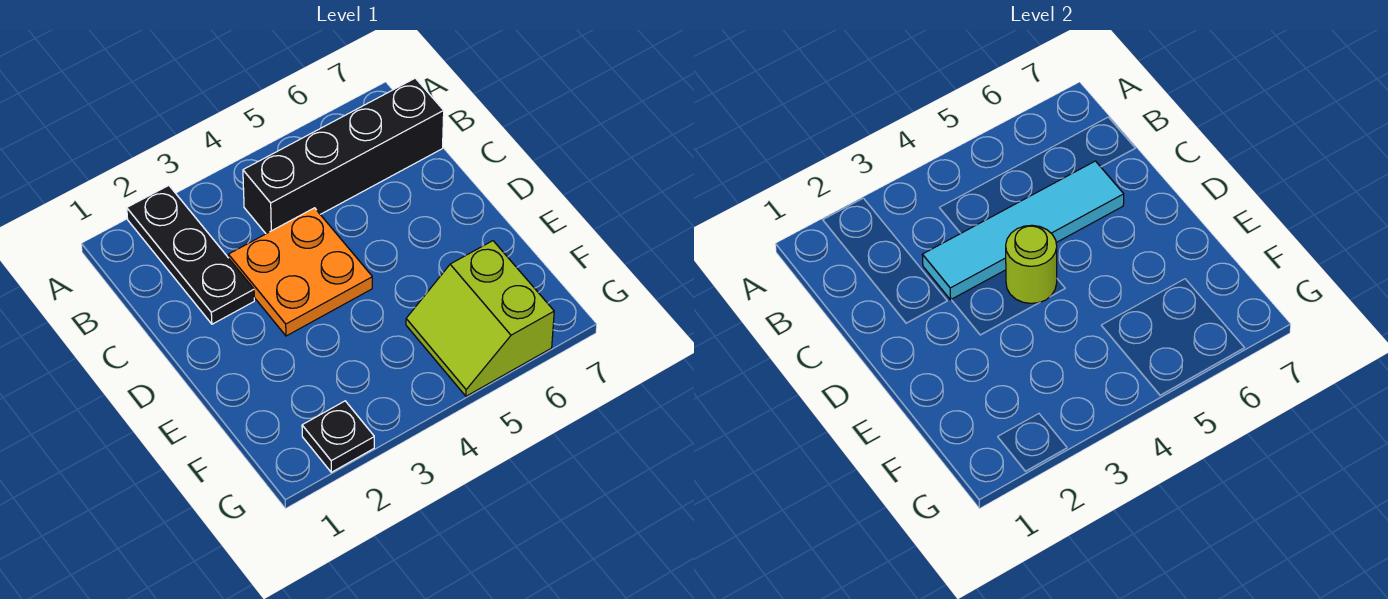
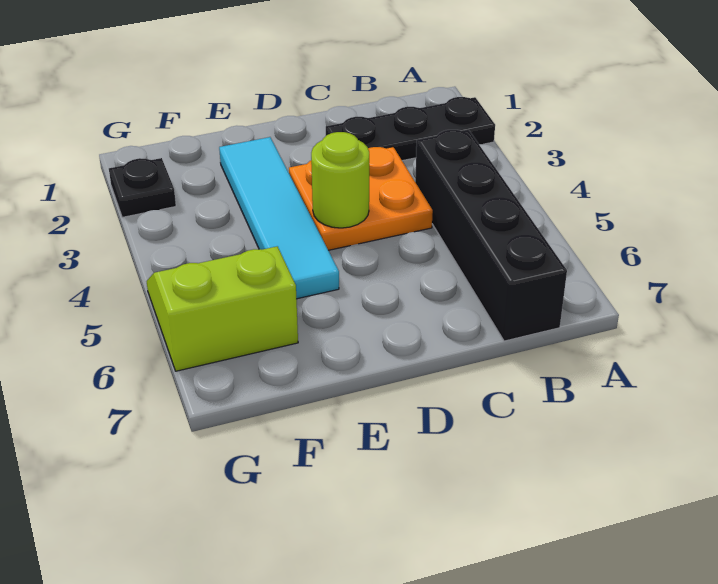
cyan 1x4 tile [922,161,1124,300] -> cyan 1x4 tile moved to [219,137,339,299]

